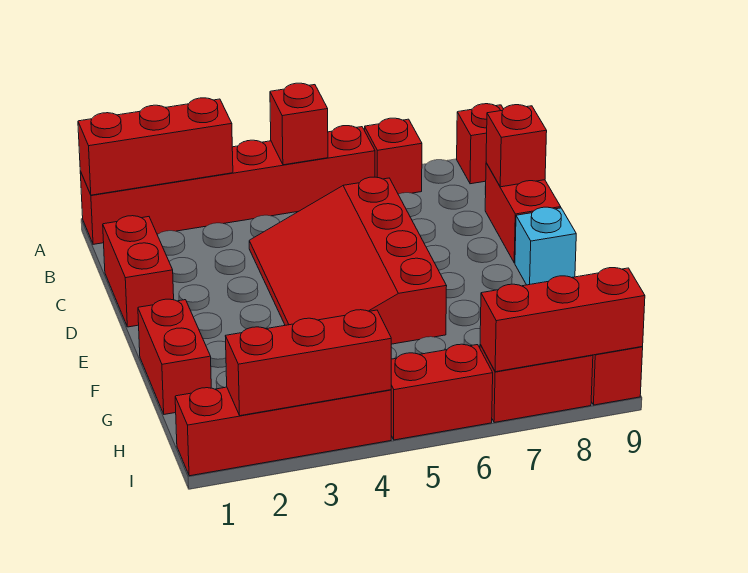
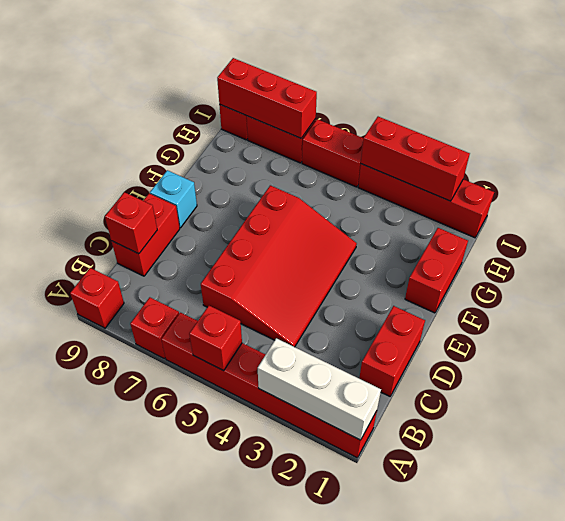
red 1x3 brick [78,98,233,195] -> white 1x3 brick [258,338,381,440]

